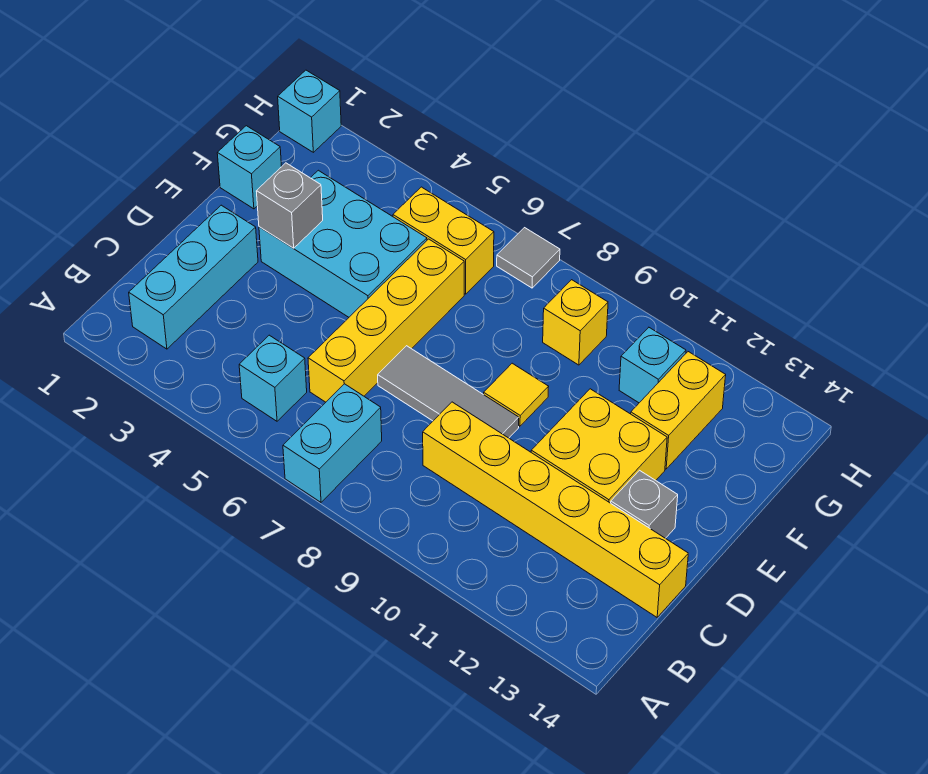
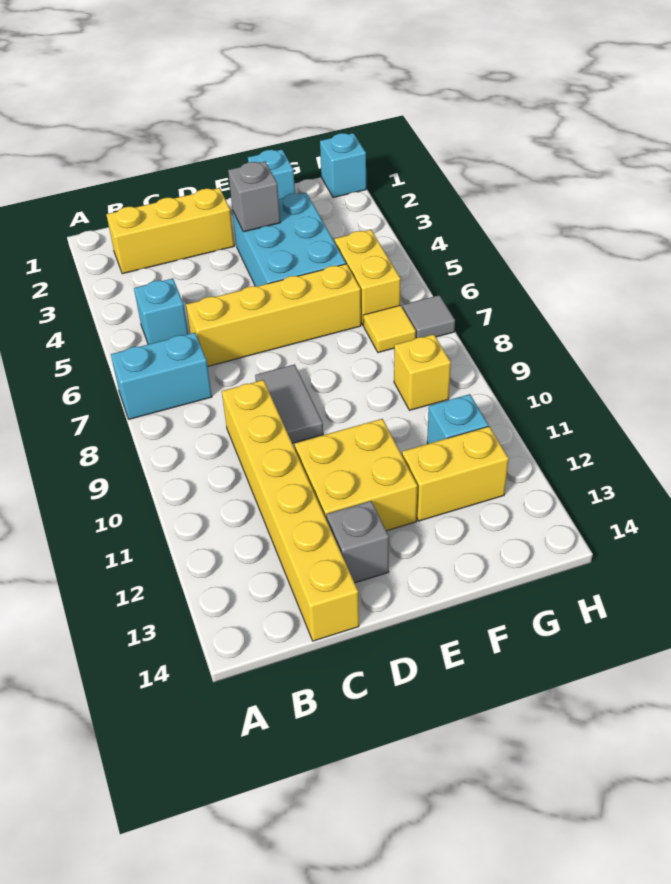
cyan 1x3 brick [129,205,258,349] -> yellow 1x3 brick [106,188,234,274]
grey 1x3 tile [378,346,519,438] -> grey 1x2 tile [255,364,323,443]
yellow 1x1 tile [484,363,549,426] -> yellow 1x1 tile moved to [364,305,416,353]

